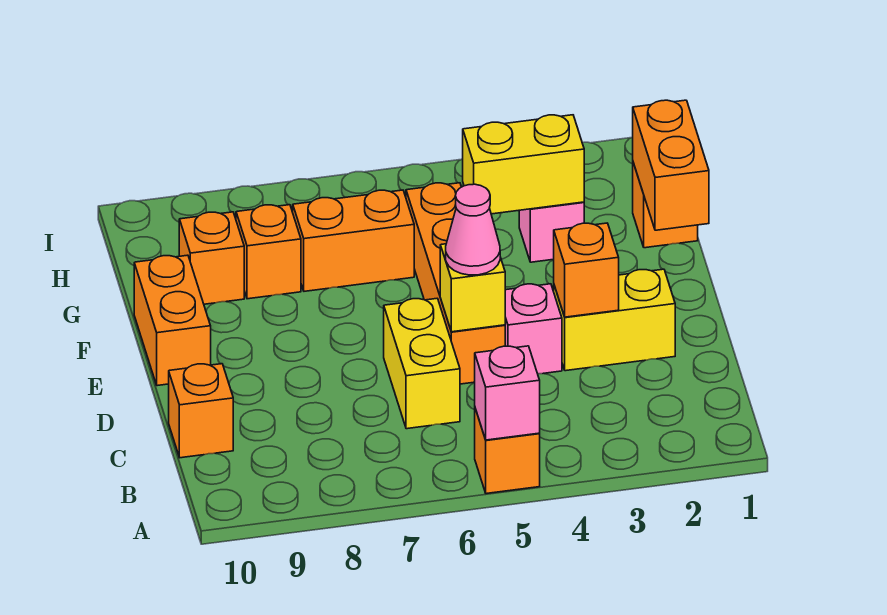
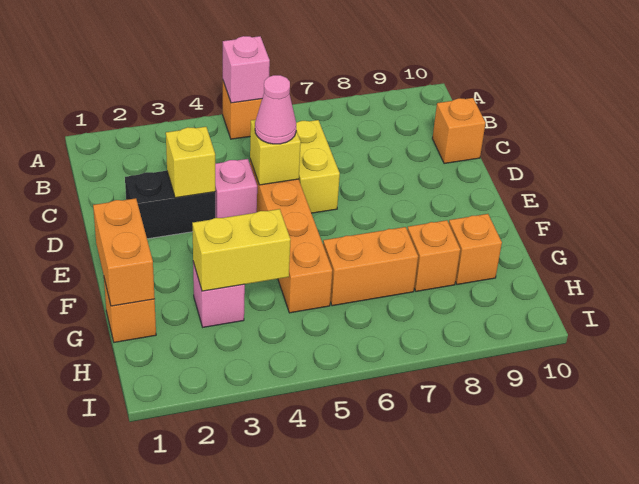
yellow 1x2 brick [554,269,675,371] -> black 1x2 brick [125,171,215,239]
orange 1x1 brick [554,223,619,317] -> yellow 1x1 brick [166,127,215,198]
orange 1x2 brick [134,255,211,386] -> none

